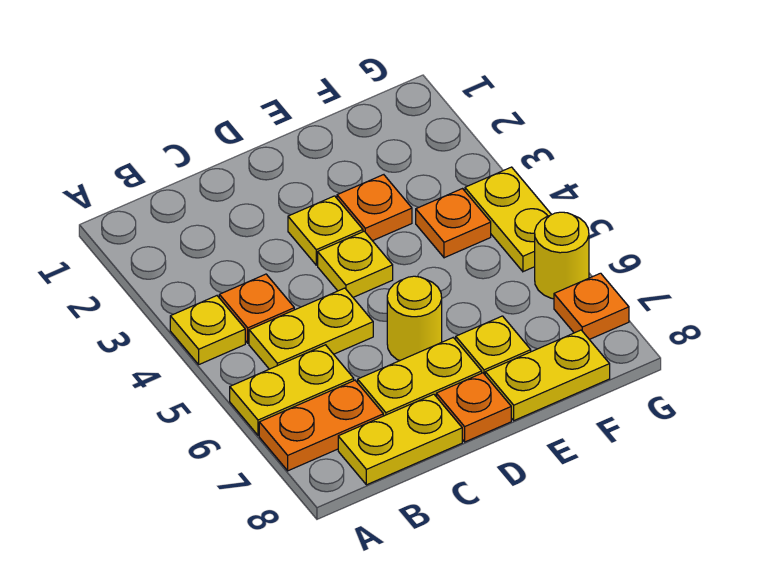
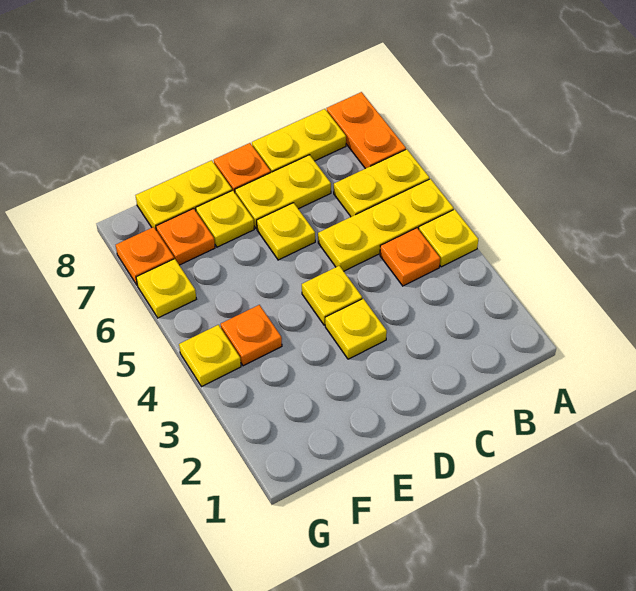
orange 1x2 plate [259,380,383,471] -> orange 1x2 plate turned to [327,92,406,169]
yellow 1x2 plate [249,288,373,369] -> yellow 1x3 plate [318,179,454,271]
yellow 1x1 round brick [387,276,442,361] -> yellow 1x1 plate [257,203,315,260]
orange 1x1 plate [337,175,412,241] -> orange 1x1 plate moved to [156,209,215,265]
yellow 1x2 plate [465,167,551,272] -> yellow 1x1 plate [179,325,241,387]
yellow 1x1 round brick [535,212,589,299] -> yellow 1x1 plate [136,259,196,318]

